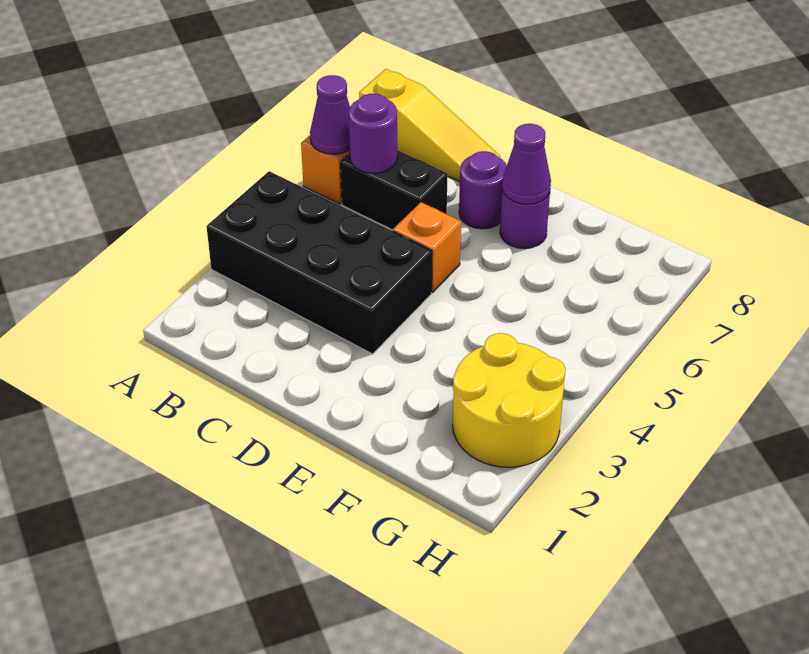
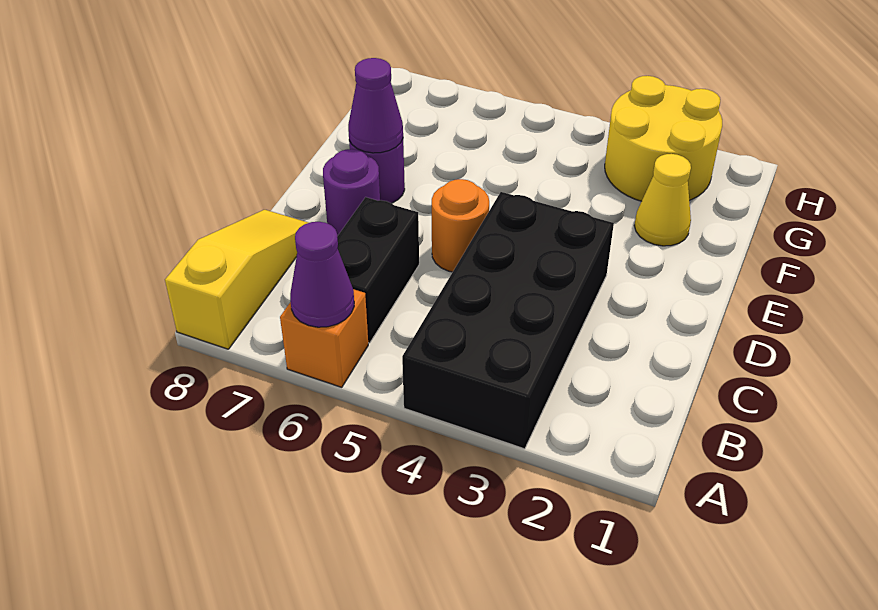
purple 1x1 round brick [349,94,397,173] -> none
orange 1x1 brick [393,202,461,293] -> orange 1x1 round brick [432,179,489,272]
none -> yellow 1x1 cone [634,154,691,246]

